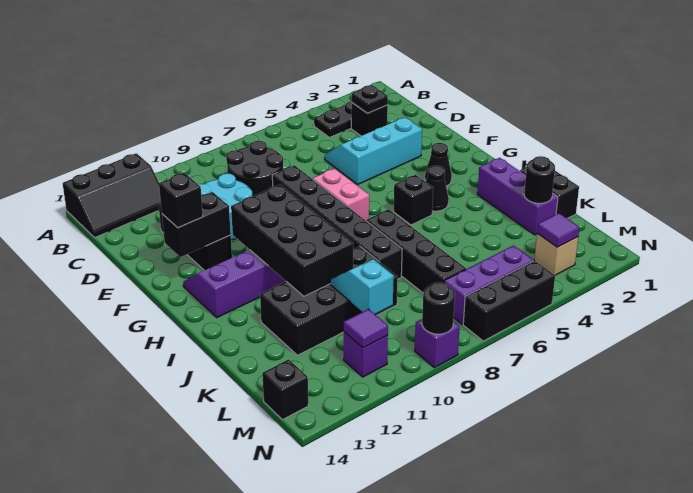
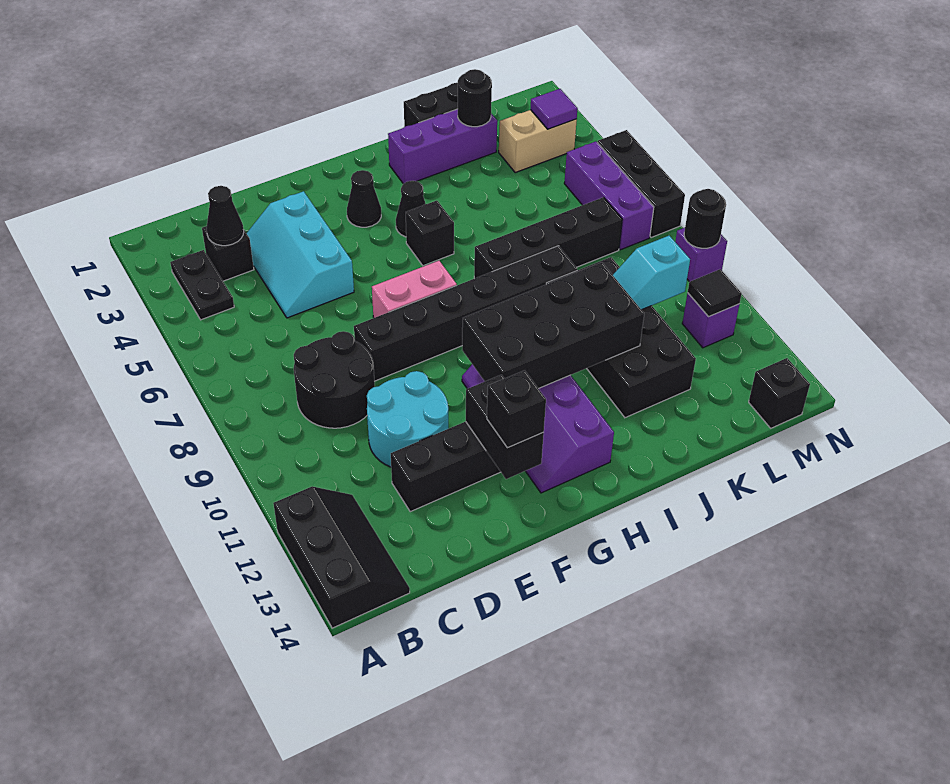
black 1x1 plate [352,85,388,113] -> black 1x1 cone [207,186,244,246]
tan 1x1 brick [534,234,578,275] -> tan 1x2 brick [499,110,577,173]
purple 1x1 tile [344,309,388,348] -> black 1x1 tile [688,269,742,317]

